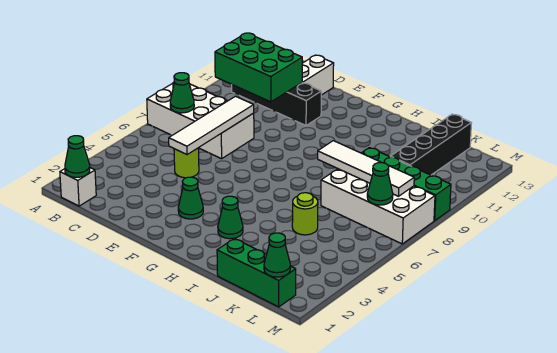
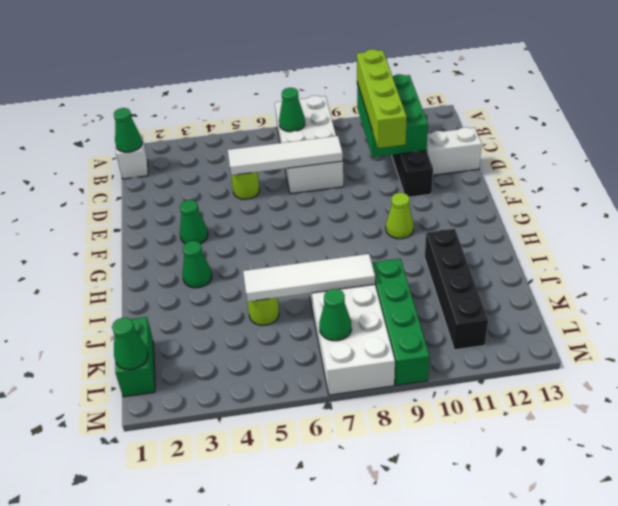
none -> lime 1x4 brick [357,49,407,148]
none -> lime 1x1 cone [386,193,414,239]
white 1x4 tile [318,141,414,196] -> white 1x4 tile turned to [243,254,375,302]
green 1x3 brick [217,239,296,307] -> green 1x2 brick [115,317,155,397]
black 1x4 brick [390,114,471,175] -> black 1x4 brick turned to [425,229,488,350]

